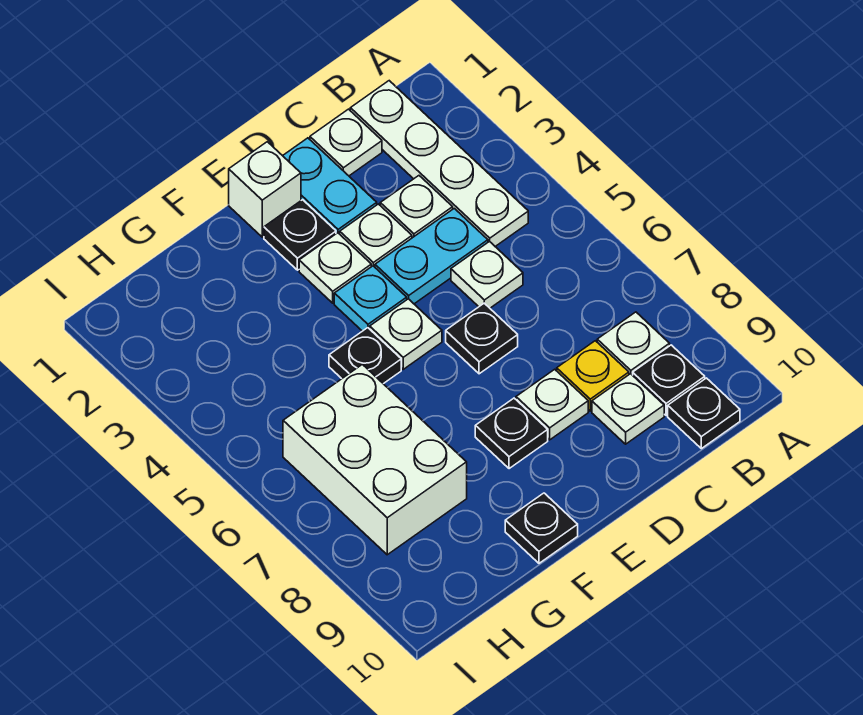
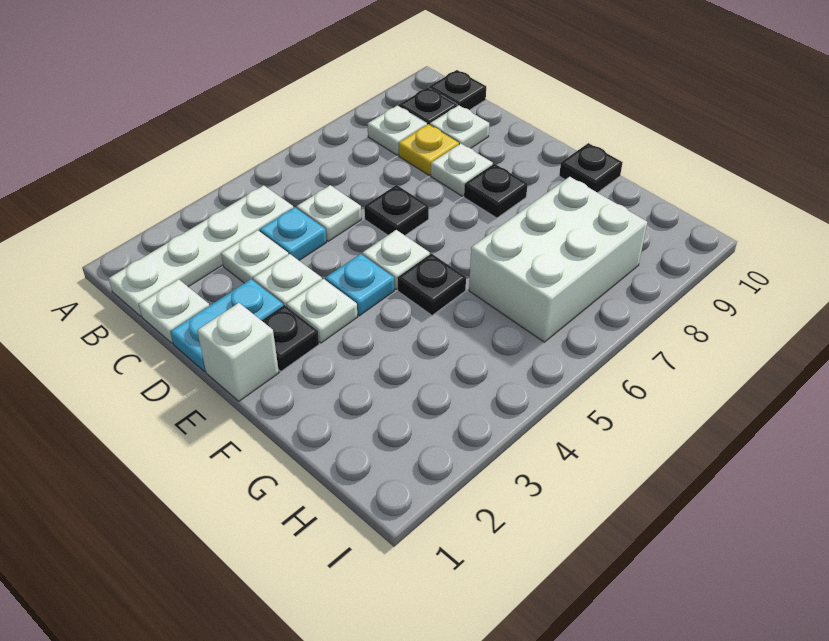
cyan 1x2 plate [375,208,488,304] -> cyan 1x1 plate [260,207,326,260]

